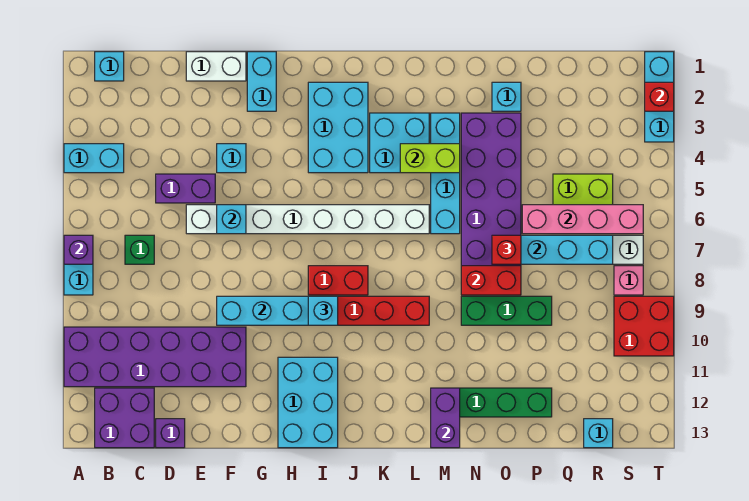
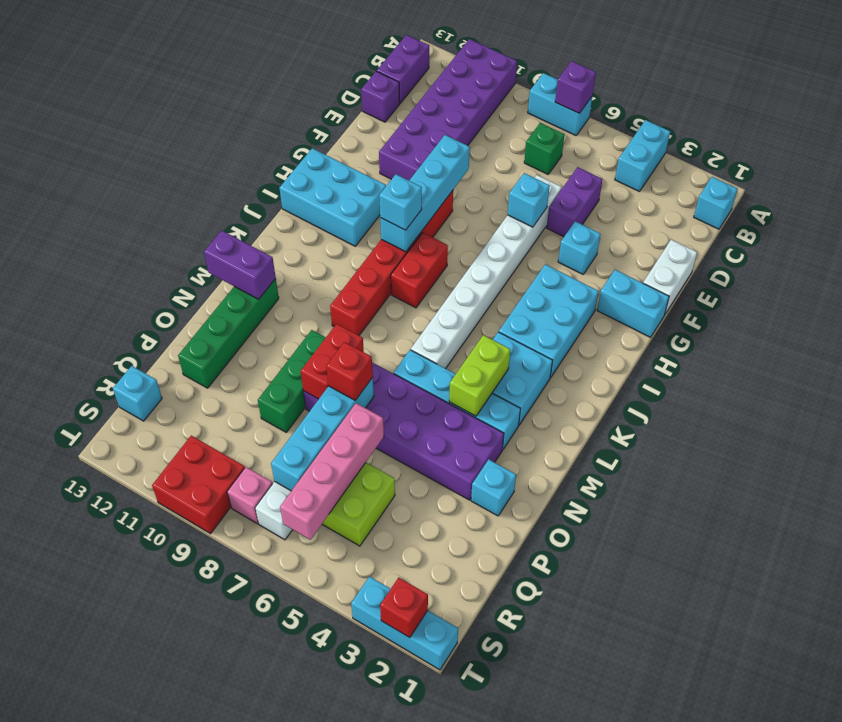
purple 2x2 brick [95,388,154,448] -> purple 1x2 brick [377,35,429,103]
cyan 2x3 brick [308,82,368,173] -> cyan 2x3 brick turned to [499,264,599,378]

